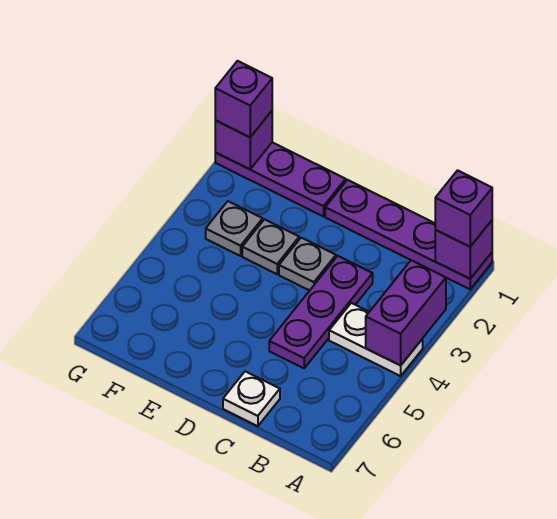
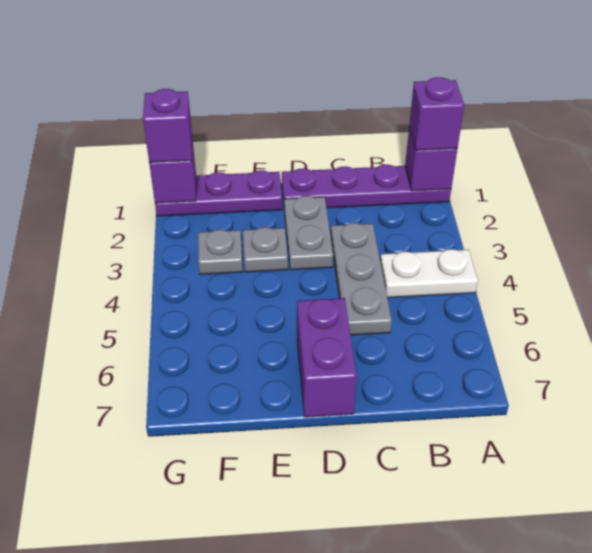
purple 1x2 brick [366,260,446,365] -> purple 1x2 brick moved to [297,298,357,417]
purple 1x3 plate [269,256,373,368] -> grey 1x3 plate [331,223,392,335]
white 1x1 plate [223,371,280,426] -> none
grey 1x1 plate [279,238,336,290] -> grey 1x2 plate [284,196,333,270]

